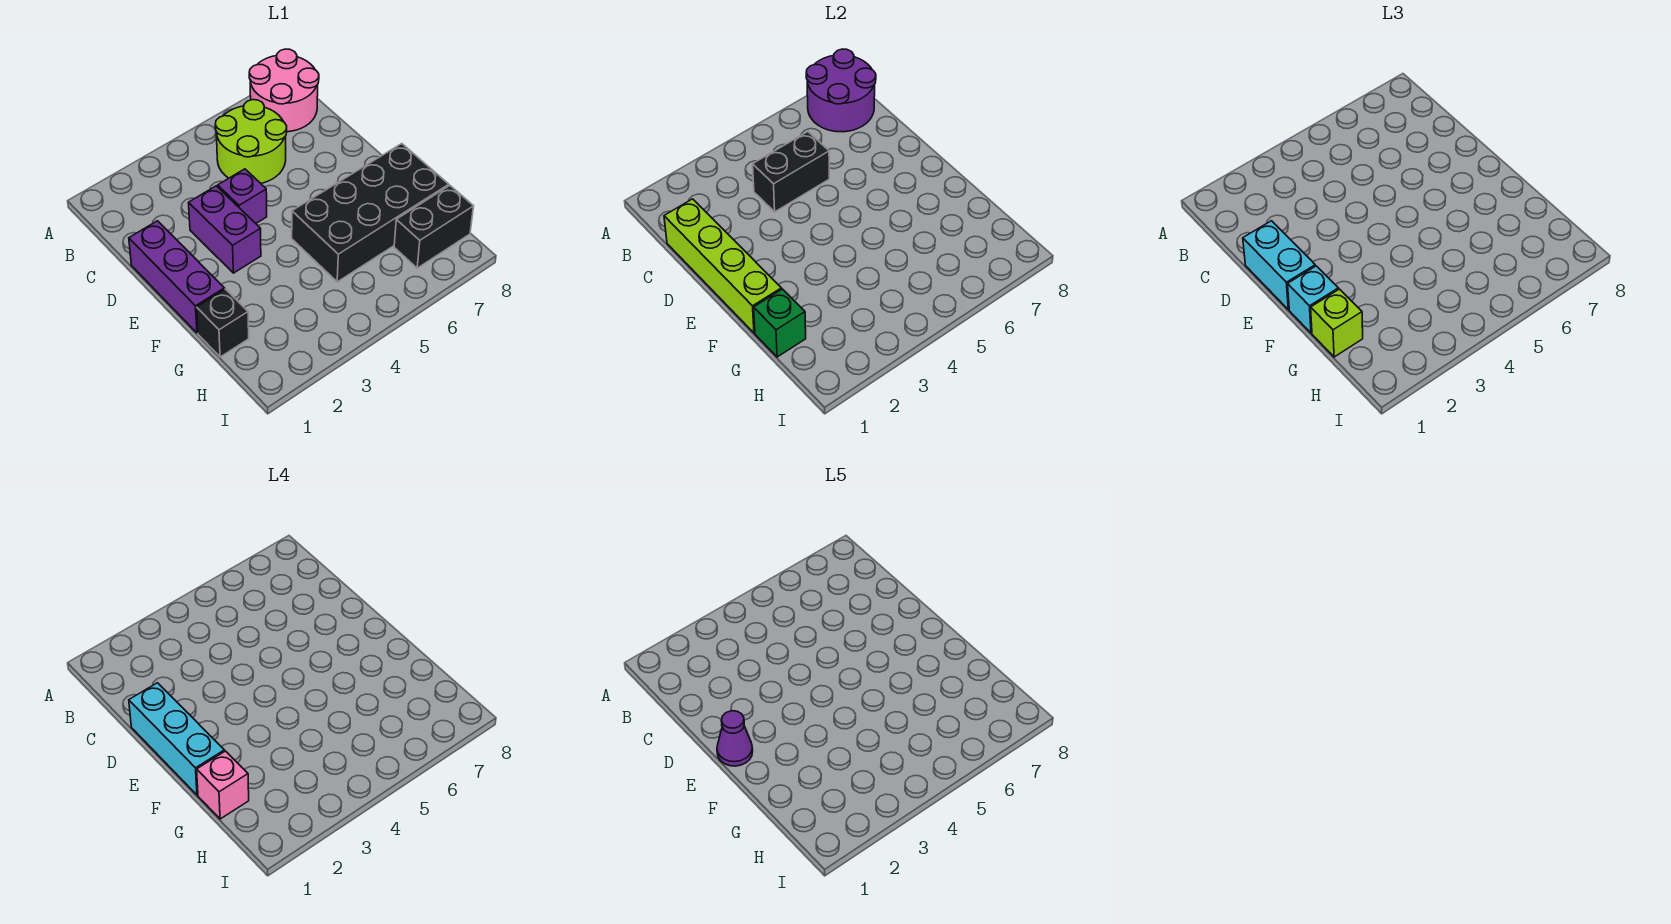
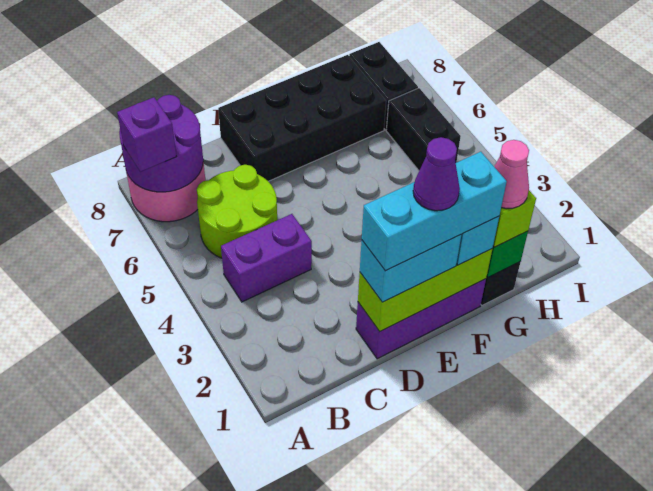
lime 1x4 brick [664,199,782,333] -> lime 1x3 brick [358,249,492,332]
black 1x2 brick [753,132,829,212] -> black 1x2 brick moved to [386,88,461,171]
purple 1x2 brick [189,186,261,273] -> purple 1x2 brick moved to [221,214,312,302]
purple 1x1 brick [218,169,267,223] -> purple 1x1 brick moved to [117,97,176,172]
black 2x4 brick [292,144,449,282] -> black 2x4 brick turned to [218,55,386,181]
pink 1x1 brick [197,751,249,819] -> pink 1x1 cone [494,140,529,209]

